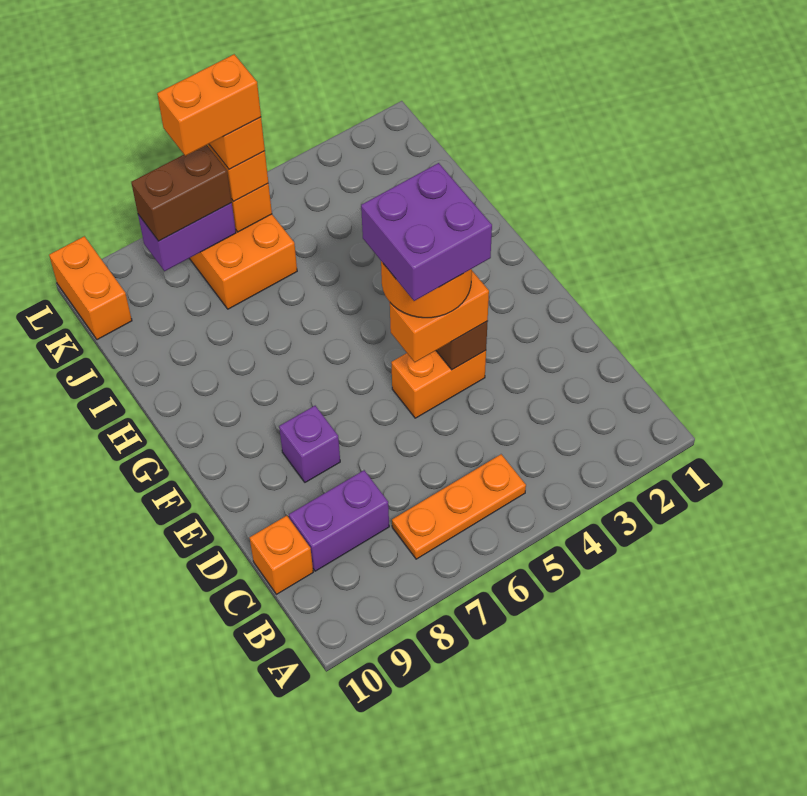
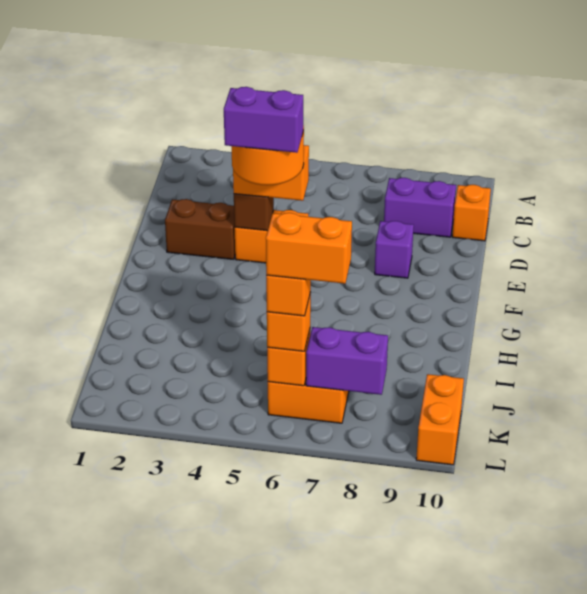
orange 1x3 plate [392,454,526,559] -> none
purple 2x2 brick [361,163,492,301] -> purple 1x2 brick [224,87,303,153]
brown 1x2 brick [131,145,232,241] -> brown 1x2 brick moved to [165,199,235,259]

